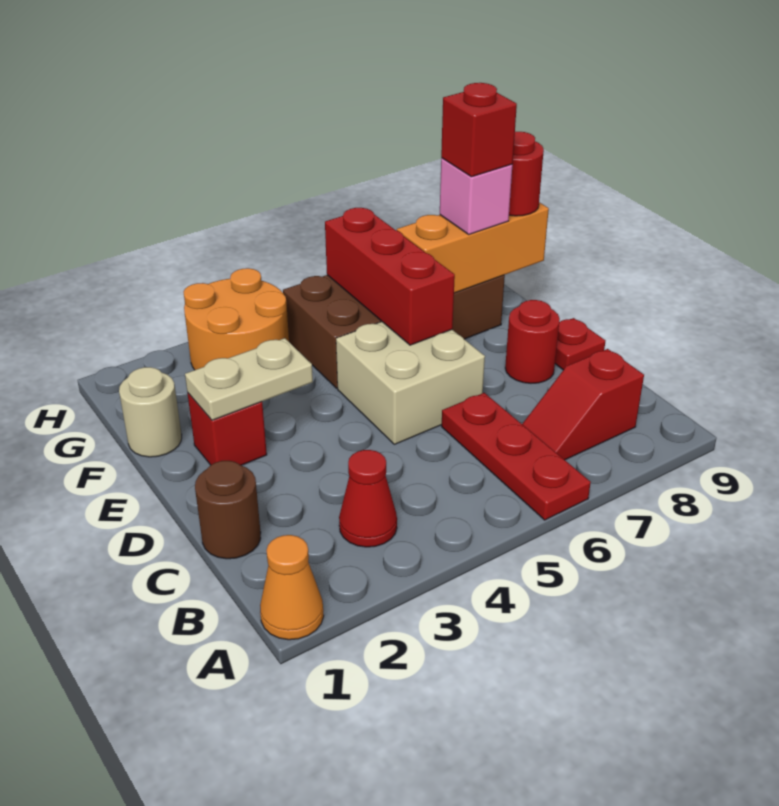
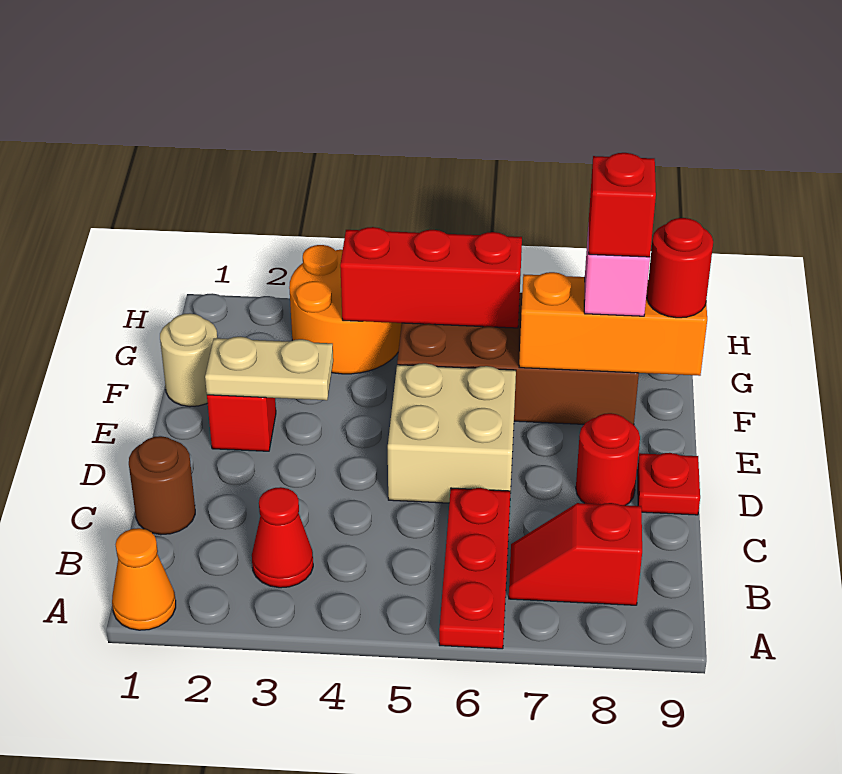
red 1x3 brick [325,208,455,345] -> red 1x3 brick turned to [340,227,522,328]

